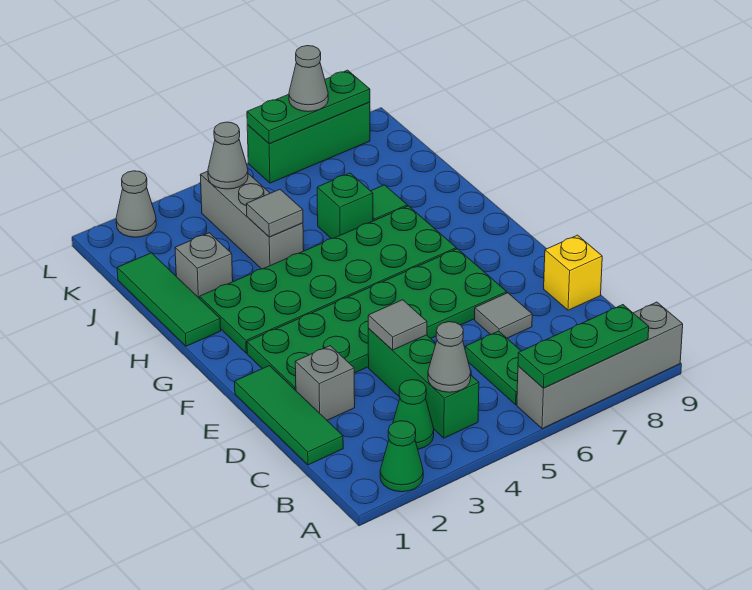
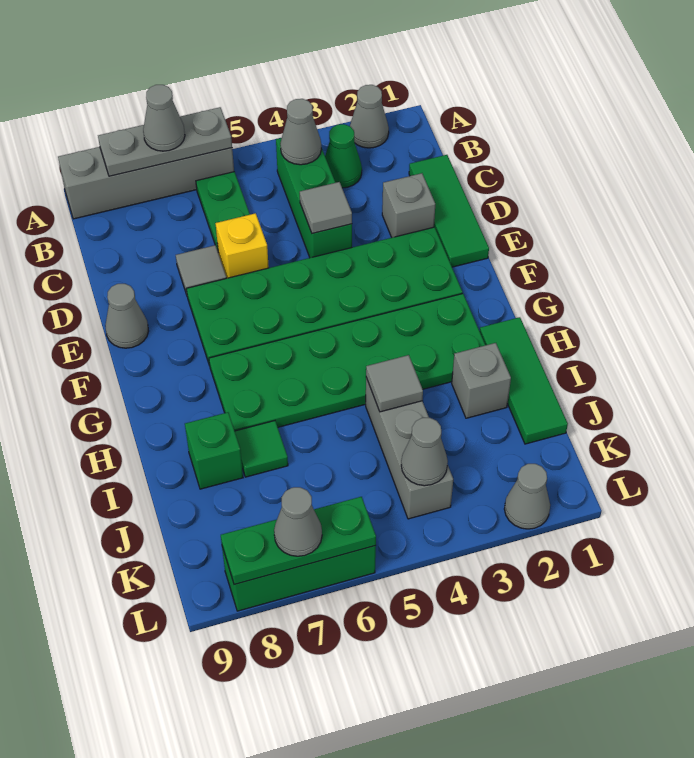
green 1x1 cone [380,421,423,492] -> grey 1x1 cone [350,85,389,148]
green 1x3 plate [518,305,649,388] -> grey 1x3 plate [98,107,232,176]
none -> grey 1x1 cone [143,85,185,151]
yellow 1x1 brick [544,235,602,310] -> yellow 1x1 brick moved to [215,213,269,278]
none -> grey 1x1 cone [105,284,148,348]
green 1x1 brick [317,173,373,239] -> green 1x1 brick moved to [185,412,243,489]

